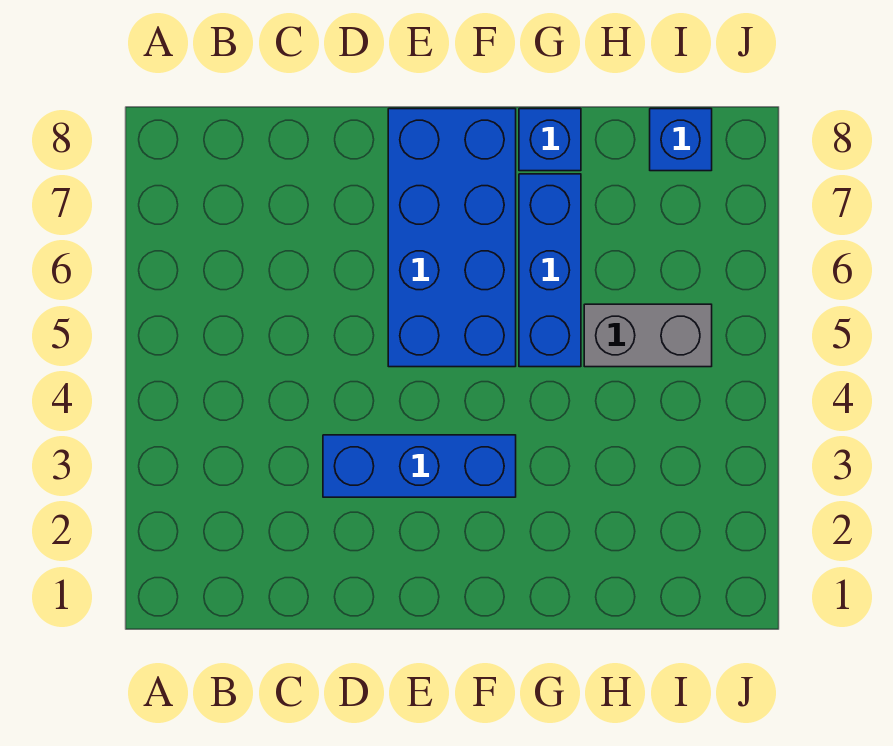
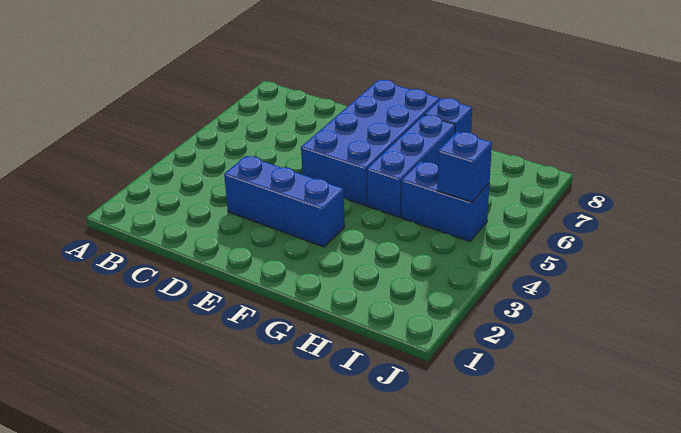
grey 1x2 brick [584,304,712,367] -> blue 1x2 brick [401,161,490,241]
blue 1x1 brick [650,109,712,171] -> blue 1x1 brick moved to [437,132,492,202]

